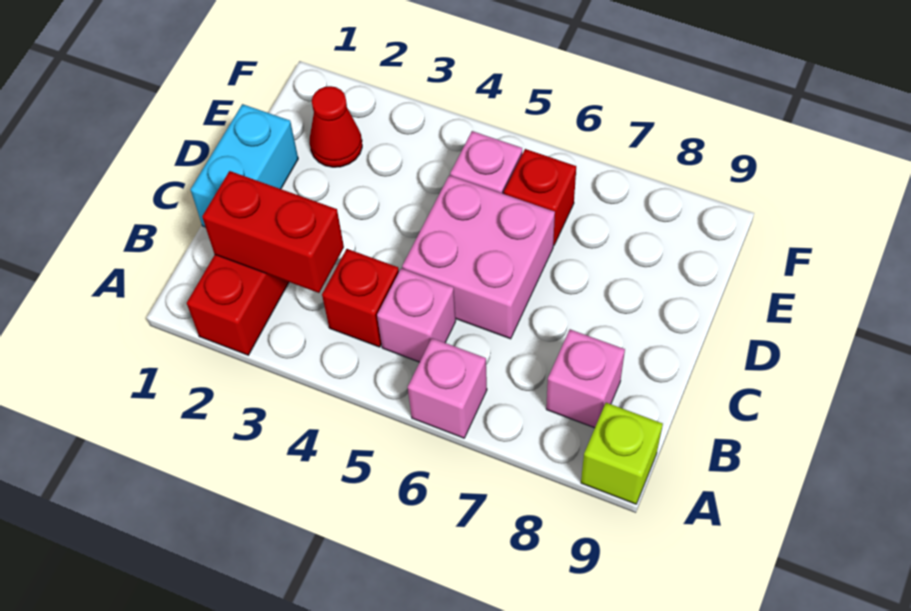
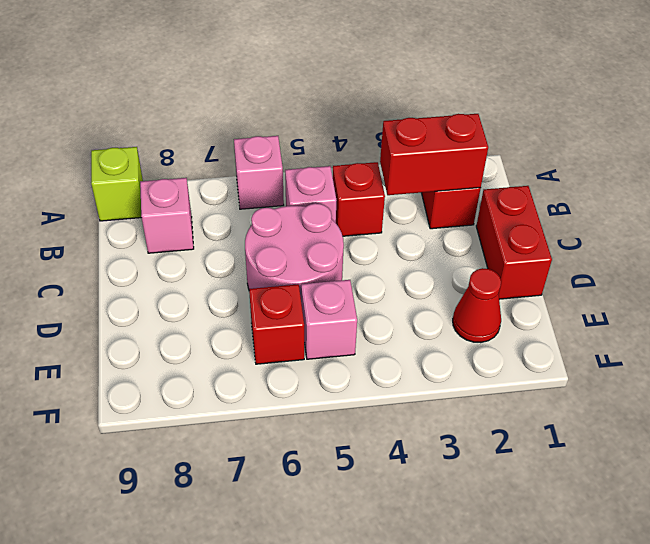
cyan 1x2 brick [191,104,298,227] -> red 1x2 brick [476,186,552,299]
pink 2x2 brick [402,175,555,339] -> pink 2x2 round brick [245,203,344,297]

